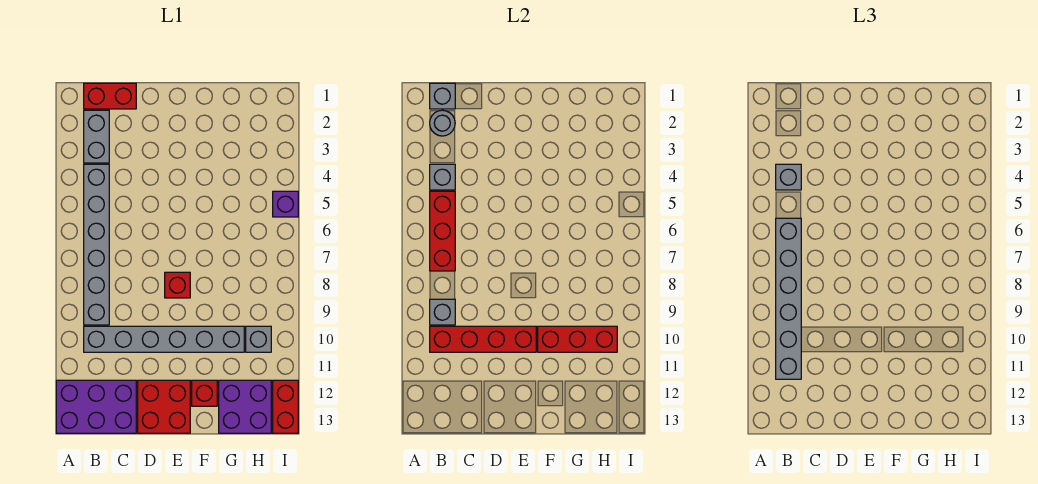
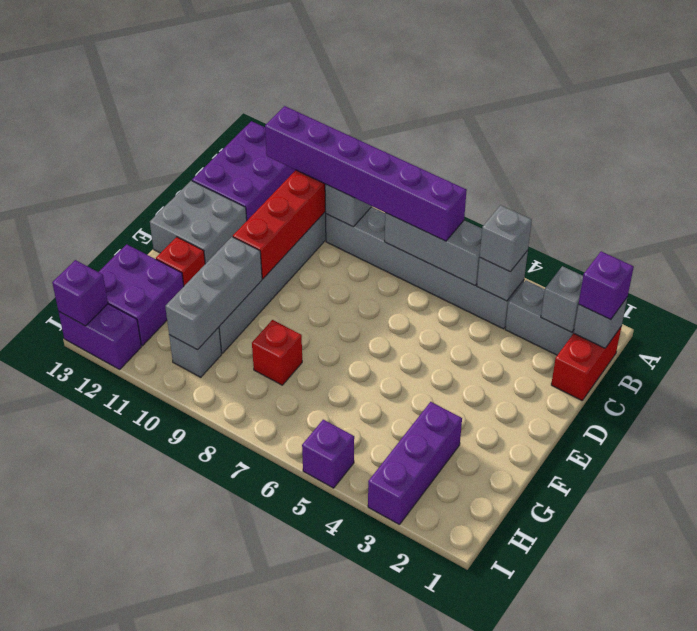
none -> purple 1x1 brick [579,251,634,320]
grey 1x1 round brick [430,110,455,136] -> grey 1x1 brick [541,266,583,332]
red 1x3 brick [430,191,455,271] -> grey 1x3 brick [385,213,482,286]
grey 1x6 brick [776,218,801,379] -> purple 1x6 brick [265,106,467,241]
red 2x2 brick [138,380,190,433] -> grey 2x2 brick [150,181,247,264]
red 1x1 brick [165,272,190,298] -> red 1x1 brick moved to [252,320,302,385]
red 1x3 brick [538,326,617,352] -> grey 1x3 brick [165,237,262,350]
none -> purple 1x3 brick [368,402,462,525]
red 1x2 brick [273,380,298,433] -> purple 1x2 brick [59,304,141,369]
none -> purple 1x1 brick [52,260,108,326]

